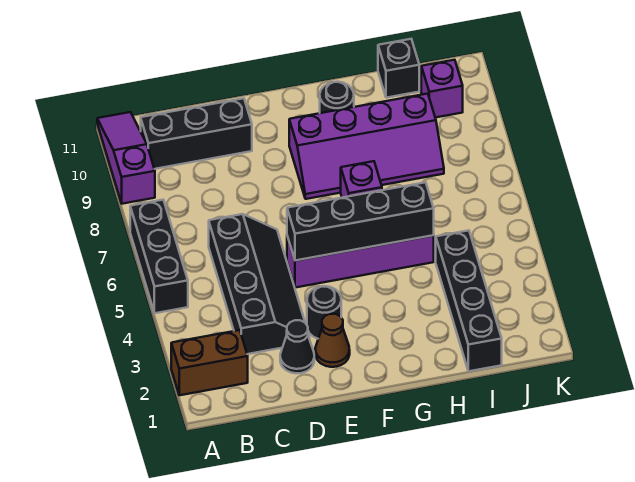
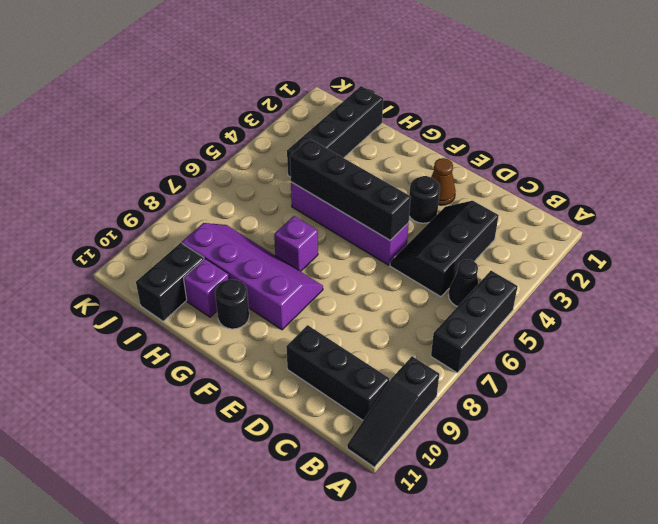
brown 1x2 brick [171,330,248,395] -> none
purple 1x3 slope [97,112,155,204] -> black 1x3 slope [347,356,439,467]
black 2x4 slope [209,214,310,354] -> black 2x3 slope [390,201,499,297]
black 1x1 cone [280,320,314,373] -> black 1x1 cone moved to [448,259,479,307]
black 1x1 brick [378,39,419,98] -> black 1x2 brick [136,243,204,321]
purple 1x1 brick [421,60,463,118] -> purple 1x1 brick moved to [184,259,229,317]

